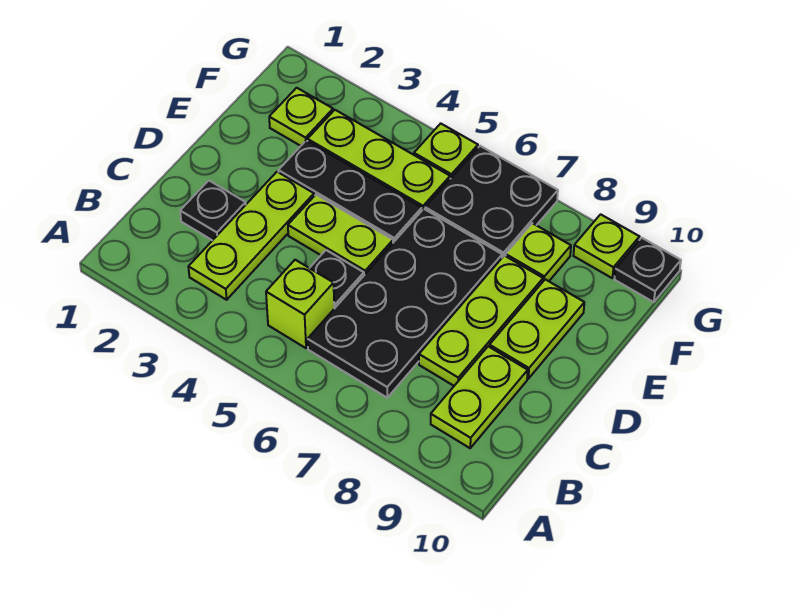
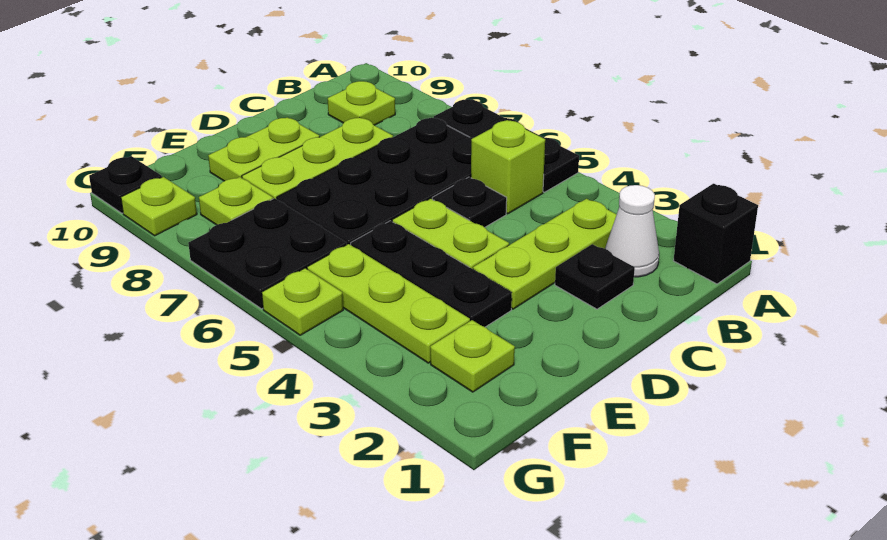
none -> black 1x1 brick [673,184,758,284]
none -> black 1x3 plate [434,99,579,192]
none -> white 1x1 cone [605,185,659,277]
lime 1x2 plate [431,346,528,448] -> lime 1x1 plate [328,81,395,125]

